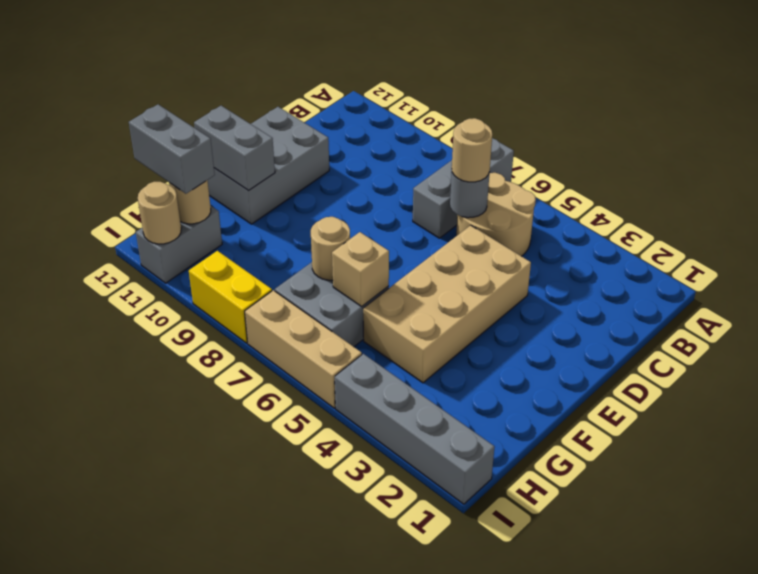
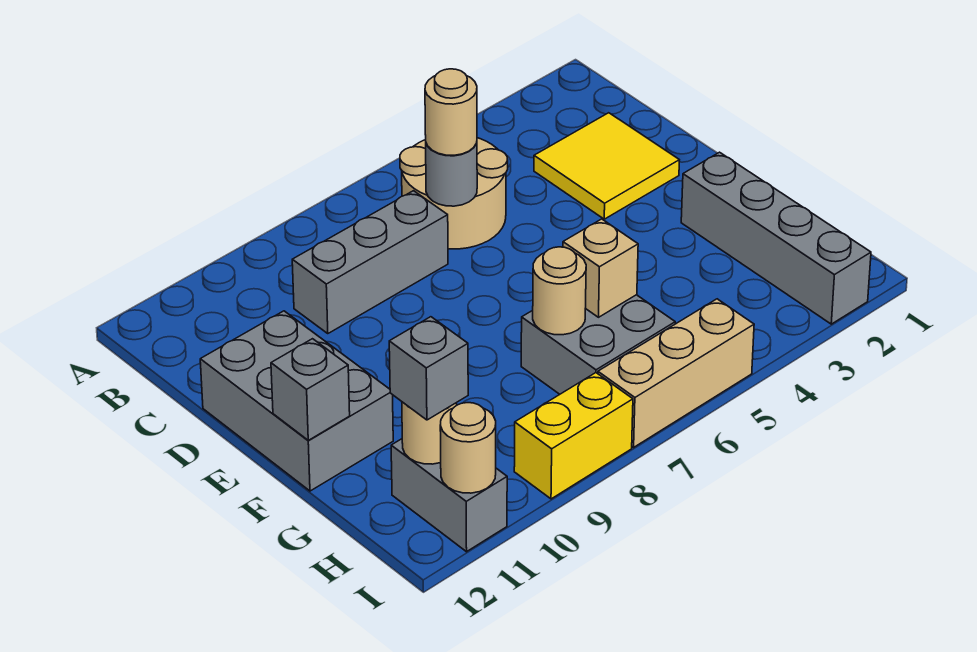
grey 1x3 brick [413,138,514,238] -> grey 1x3 brick turned to [292,191,448,334]
none -> yellow 2x2 tile [534,113,679,219]
tan 2x4 brick [363,225,531,383] -> none
grey 1x2 brick [194,106,275,190] -> grey 1x1 brick [271,339,350,440]
grey 1x2 brick [129,104,215,194] -> grey 1x1 brick [389,317,468,420]
grey 1x4 brick [335,354,494,504] -> grey 1x4 brick turned to [681,152,871,324]

